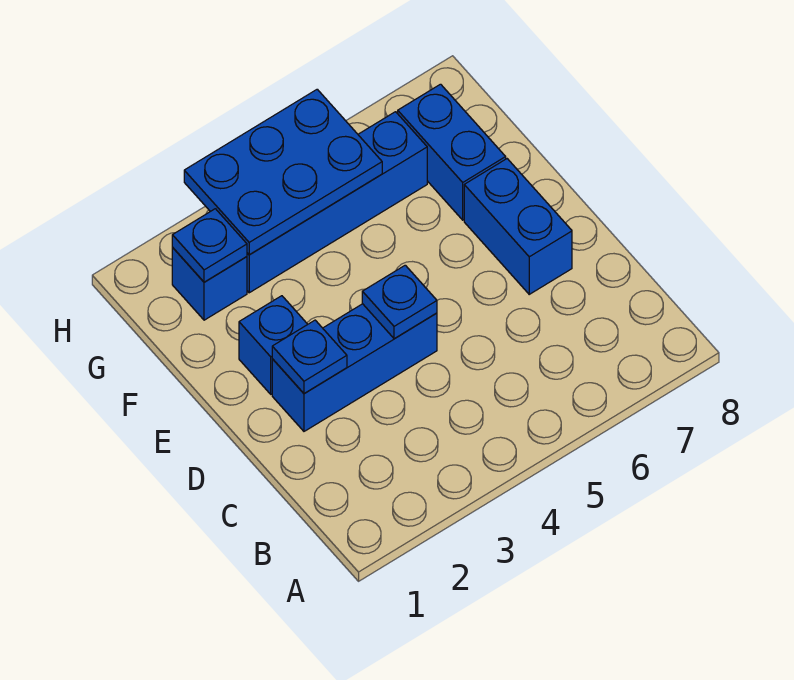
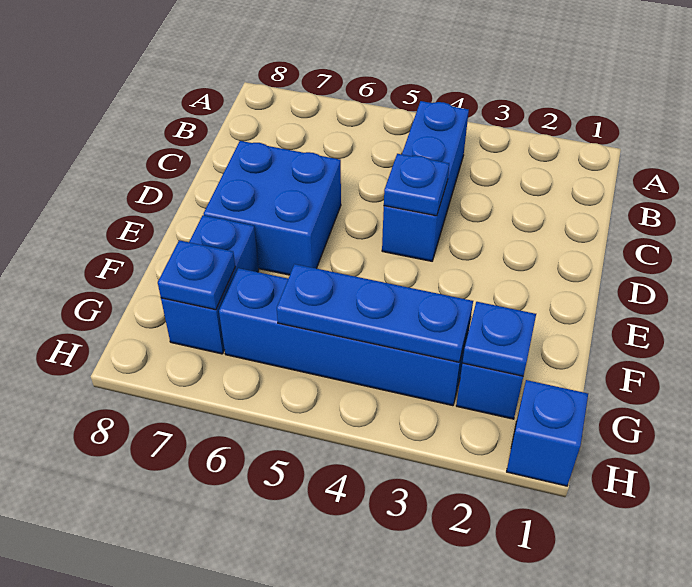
blue 1x3 brick [272,304,437,431] -> blue 1x3 brick turned to [382,101,469,261]
blue 1x1 plate [272,320,347,394] -> blue 1x1 plate moved to [158,240,235,310]
blue 1x2 brick [464,159,572,294] -> blue 2x2 brick [204,141,341,275]
blue 1x1 brick [239,296,308,394] -> blue 1x1 brick moved to [507,380,588,486]
blue 2x3 plate [184,89,382,255] -> blue 1x3 plate [277,264,473,362]

